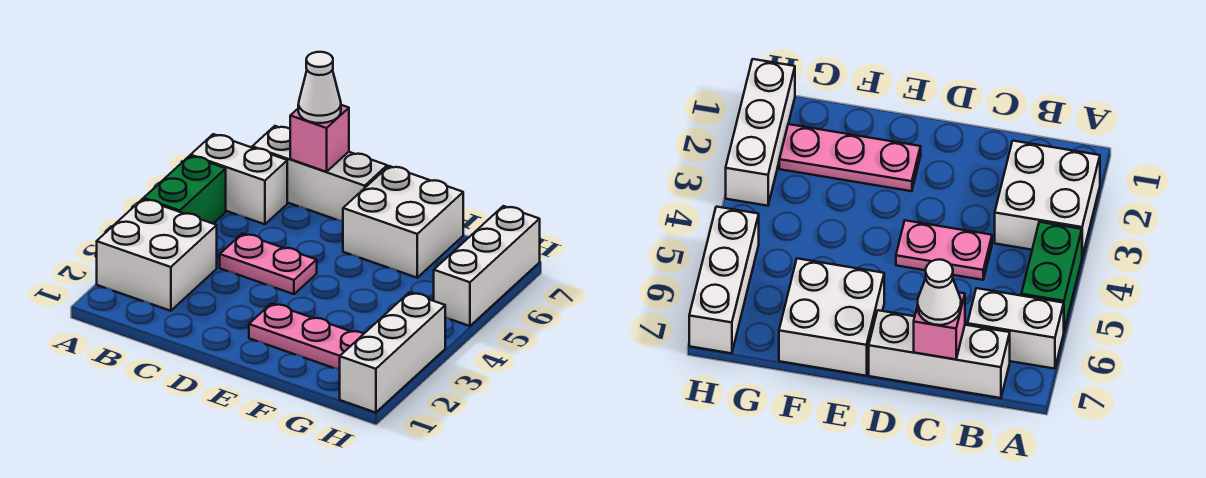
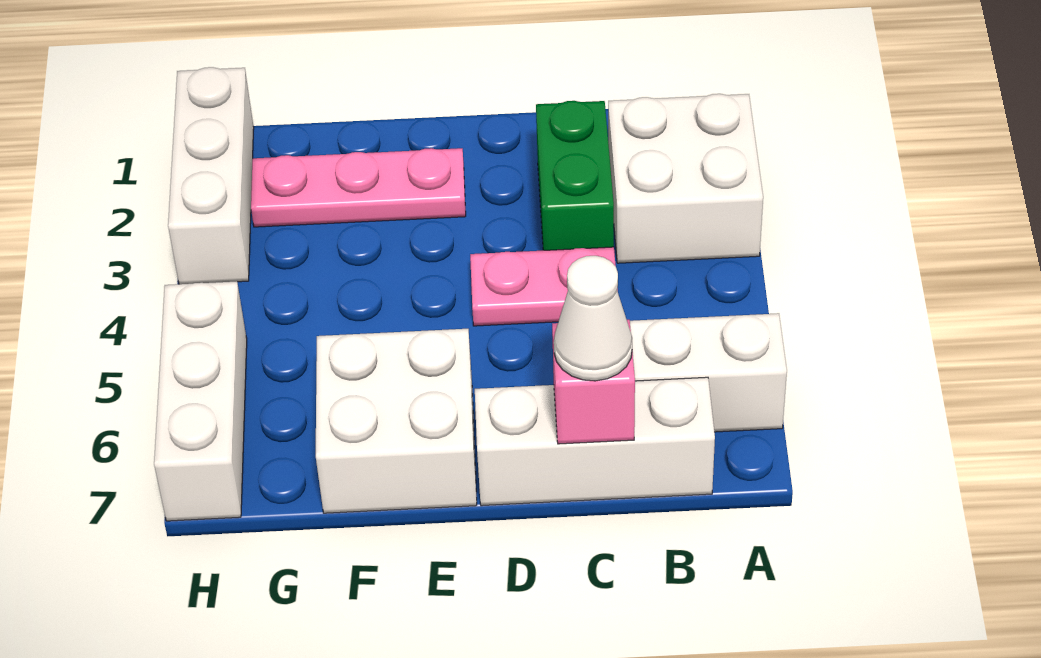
green 1x2 brick [144,156,226,223] -> green 1x2 brick moved to [536,101,614,250]

